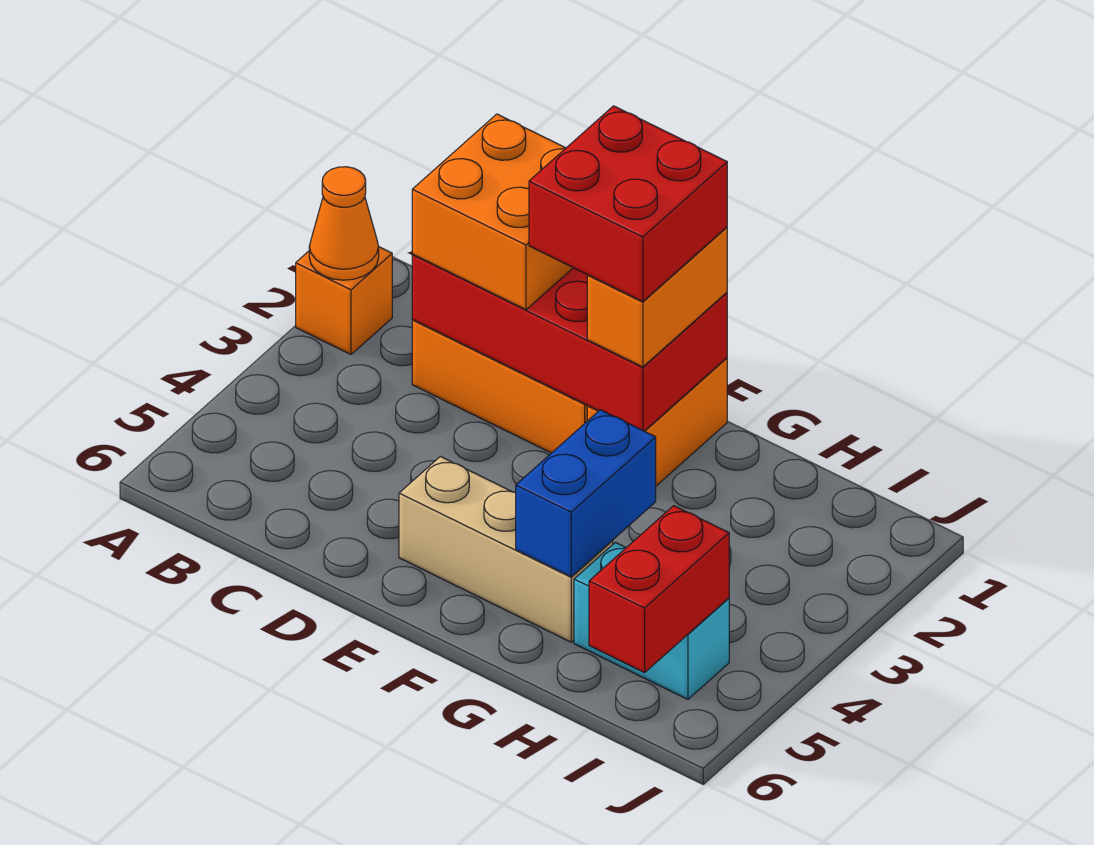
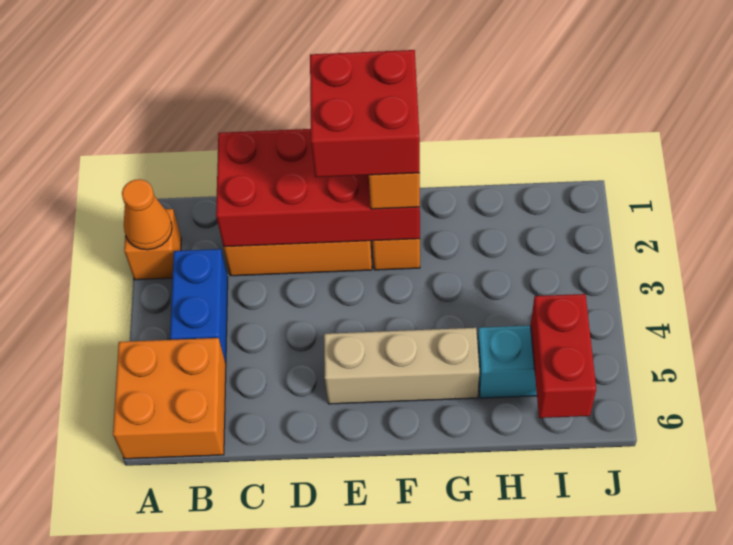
orange 2x2 brick [412,114,573,310] -> orange 2x2 brick moved to [113,338,226,459]
blue 1x2 brick [516,410,656,577] -> blue 1x2 brick moved to [170,249,228,363]

